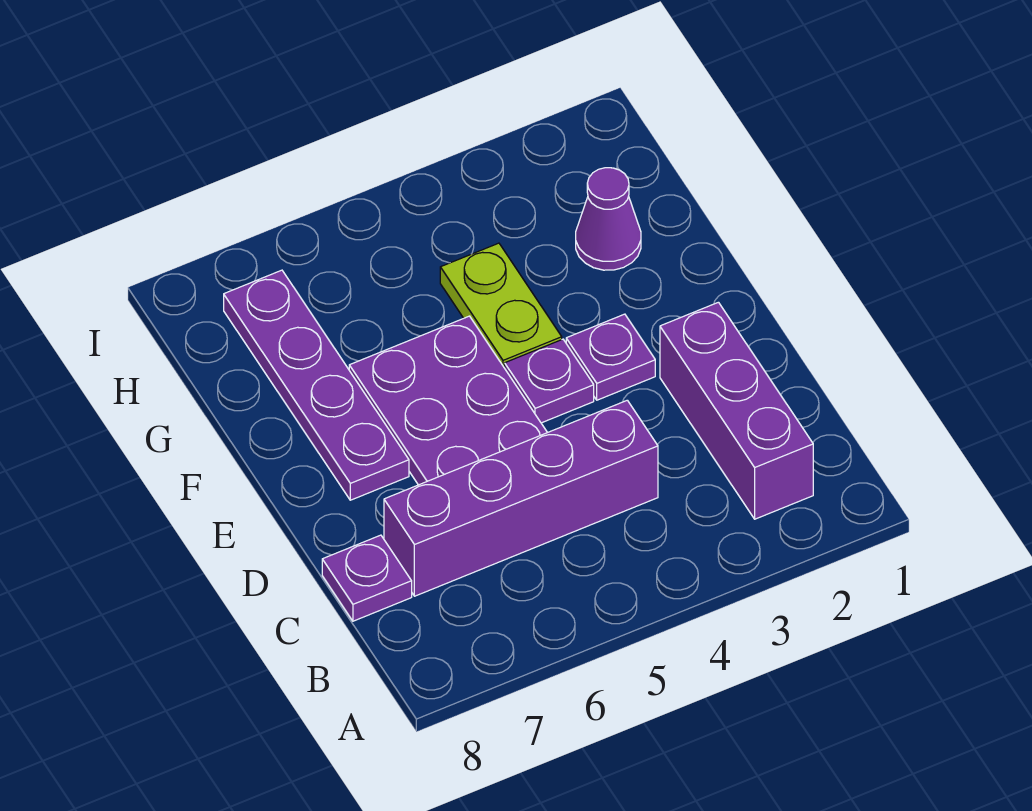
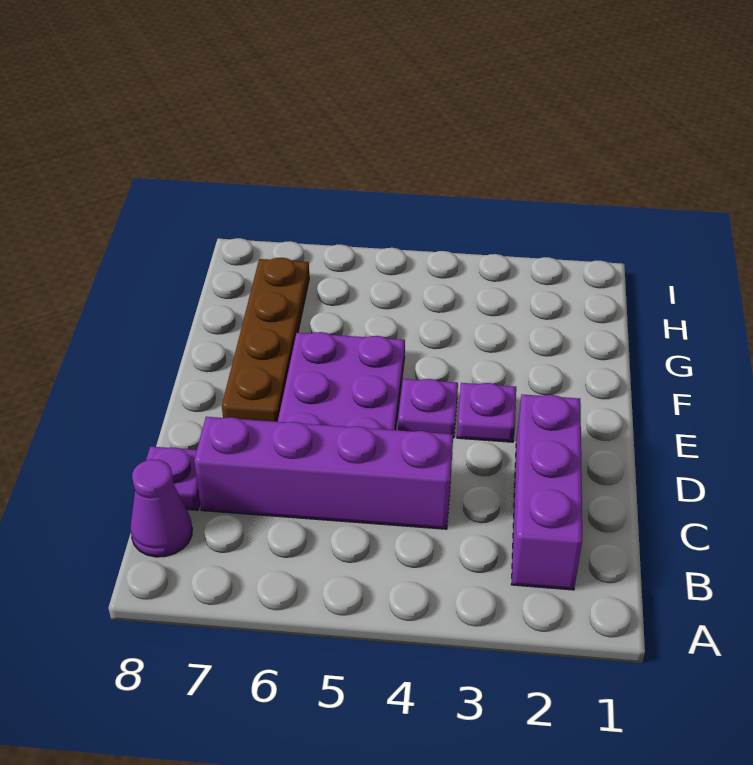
purple 1x4 plate [224,270,409,500] -> brown 1x4 plate [222,258,309,422]
lime 1x2 plate [440,243,562,368] -> none
purple 1x1 cone [576,168,641,270] -> purple 1x1 cone moved to [130,459,192,557]

